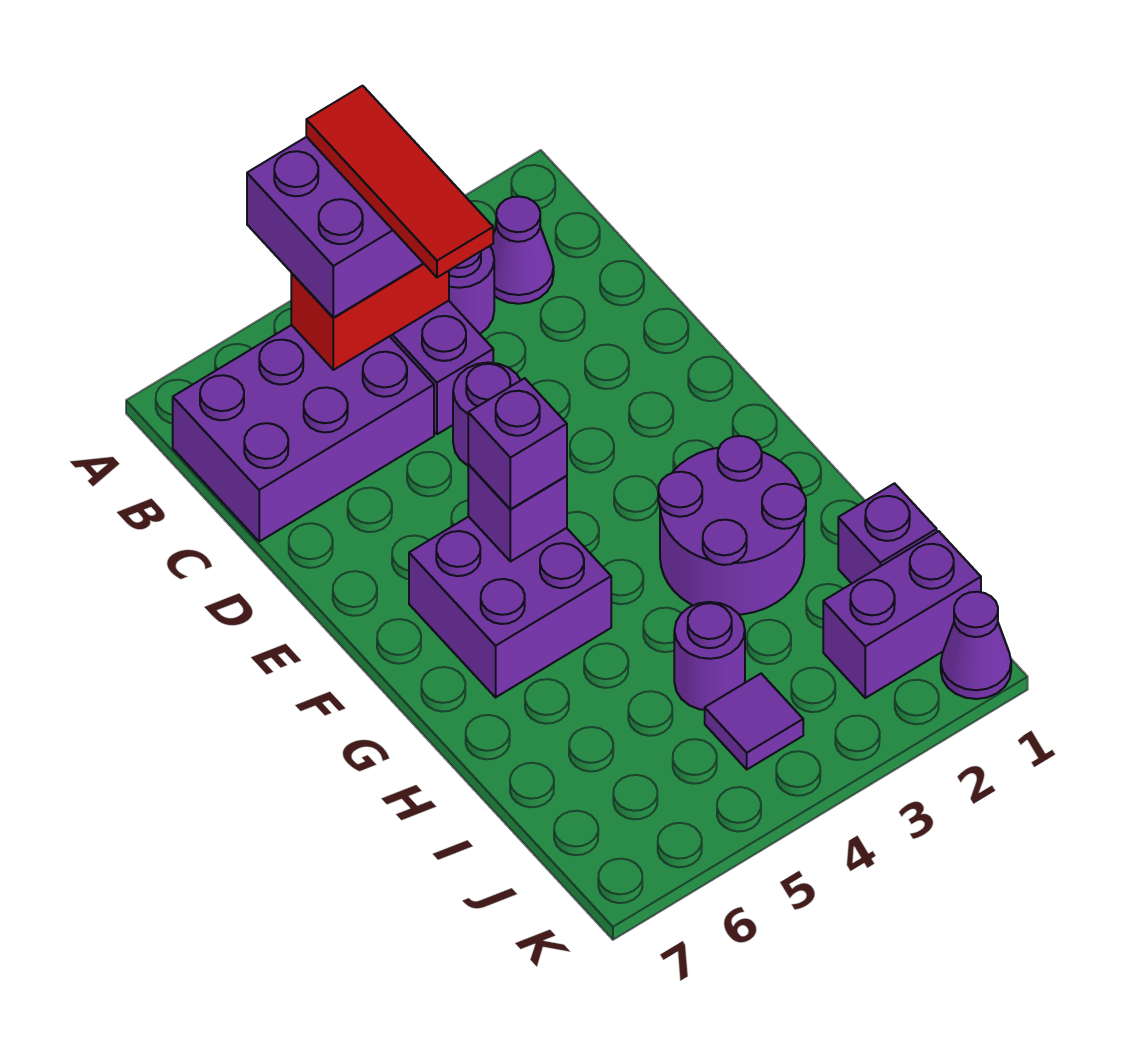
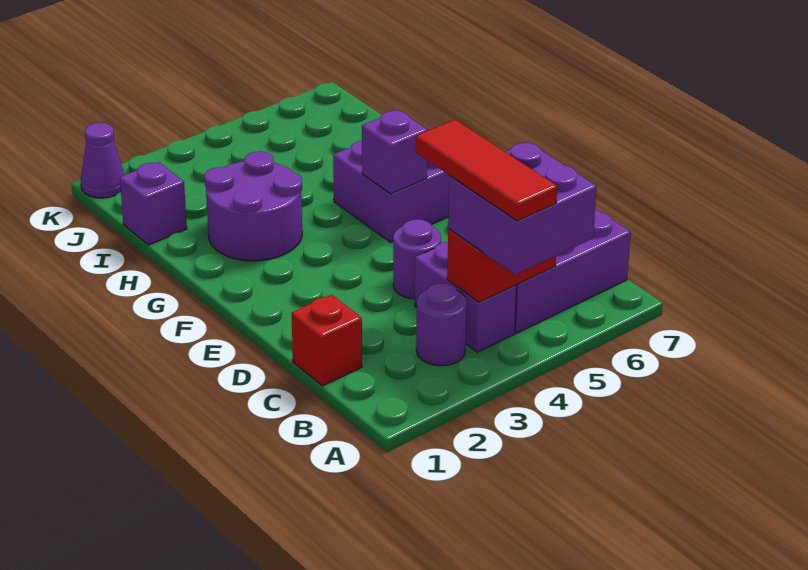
purple 1x1 cone [490,196,554,304] -> none
none -> red 1x1 brick [291,295,362,386]
purple 1x1 brick [468,378,567,509] -> none
purple 1x1 round brick [674,602,745,710] -> none
purple 1x2 brick [823,531,981,698] -> none
purple 1x1 tile [705,674,803,769] -> none

